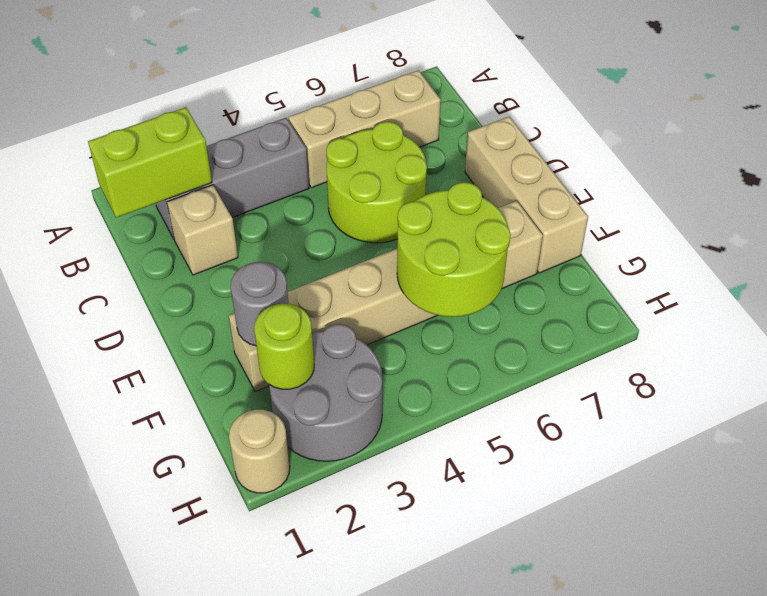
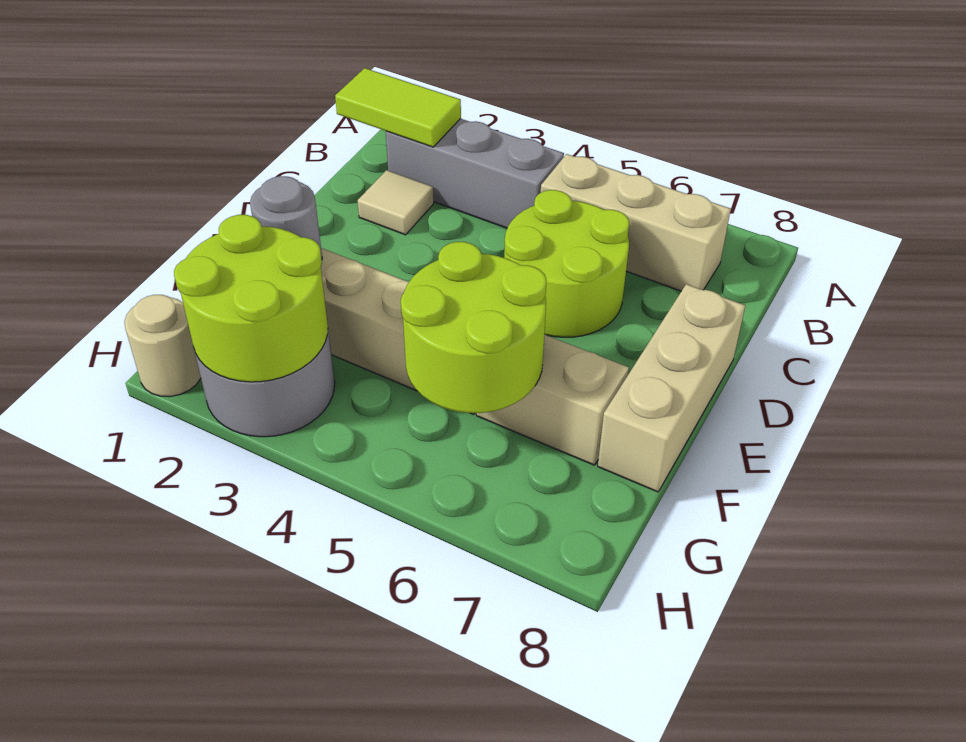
lime 1x2 brick [88,107,212,218] -> lime 1x2 tile [335,68,461,147]
tan 1x1 brick [167,185,238,275] -> tan 1x1 tile [358,170,434,235]
lime 1x1 round brick [254,304,314,389] -> lime 2x2 round brick [174,215,328,382]

